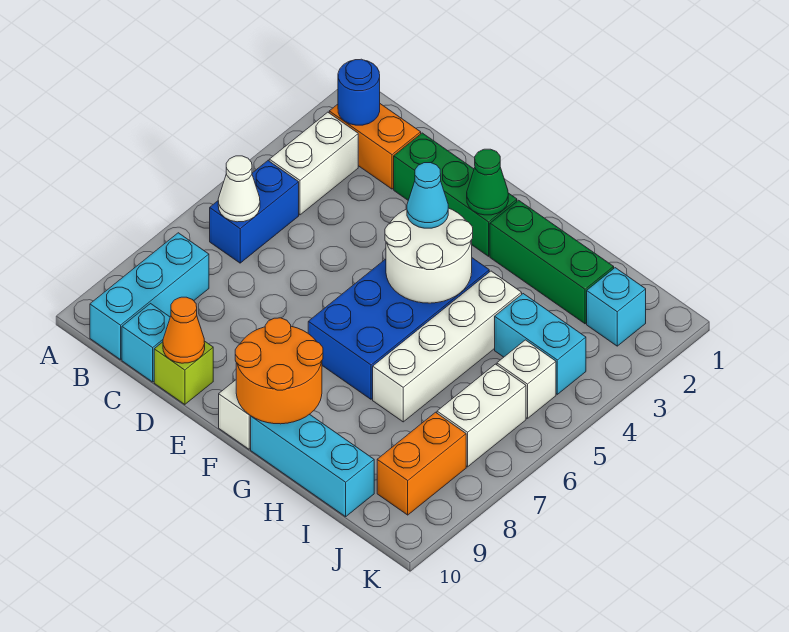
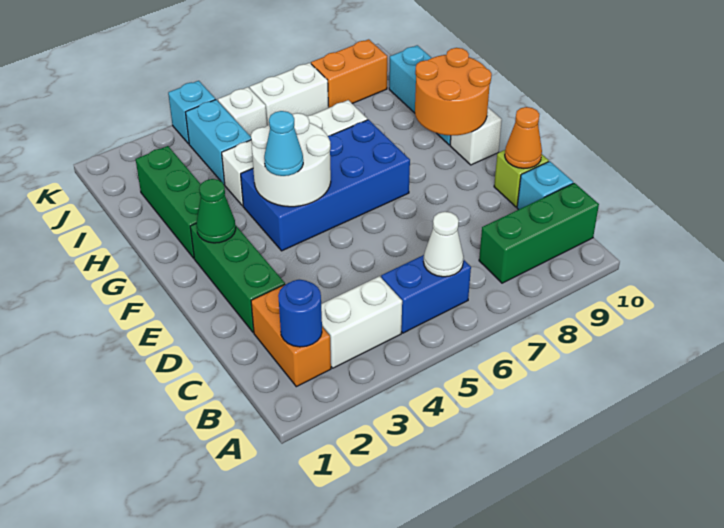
cyan 1x3 brick [90,233,209,360] -> green 1x3 brick [479,183,599,283]
cyan 1x1 brick [587,268,646,346] -> cyan 1x1 brick moved to [168,81,216,144]

